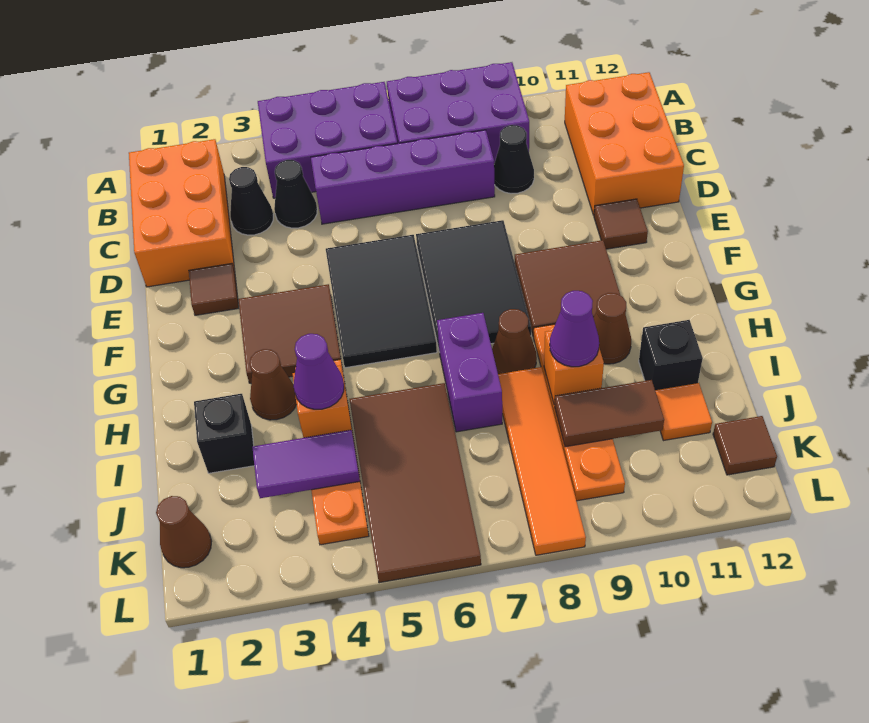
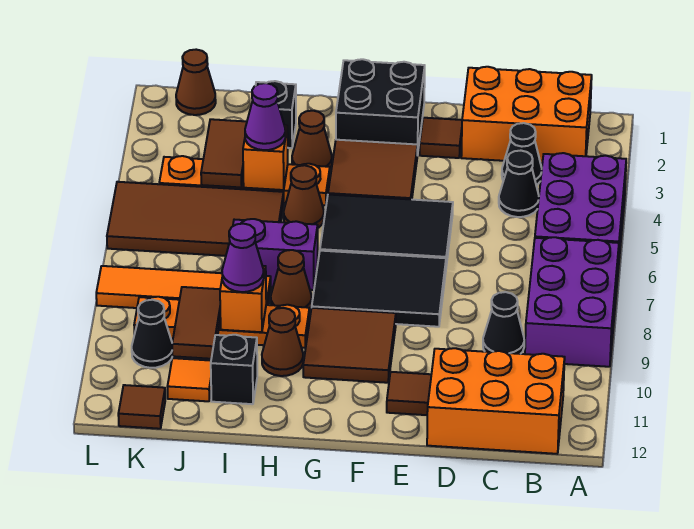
purple 1x4 brick [311,130,495,224] -> none
none -> black 2x2 brick [336,59,425,155]
none -> brown 1x1 cone [284,165,324,228]
purple 1x2 tile [252,430,360,498] -> brown 1x2 tile [201,119,247,187]
none -> black 1x1 cone [132,300,172,368]

